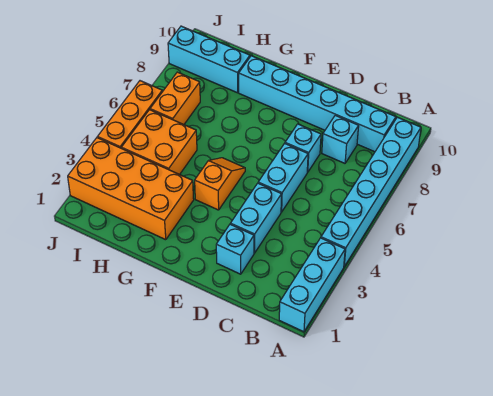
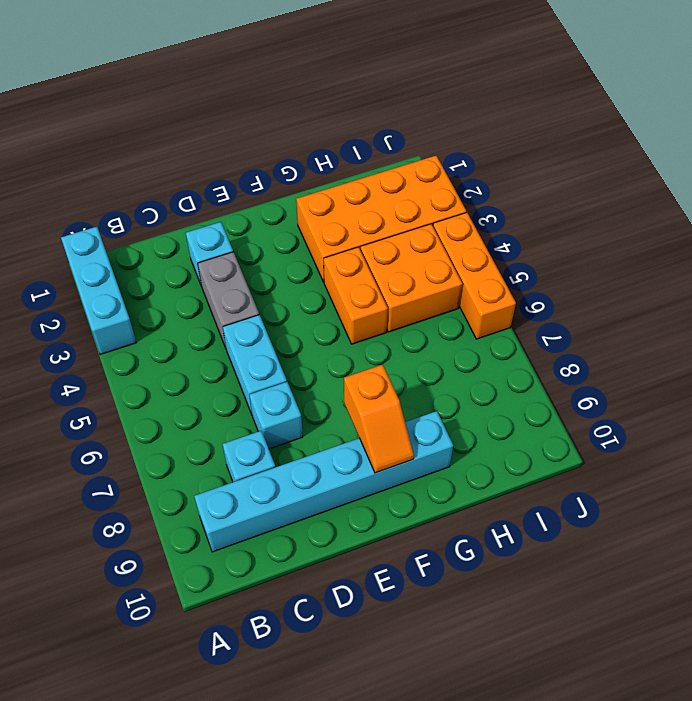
cyan 1x6 brick [321,117,421,266] -> none
cyan 1x2 brick [231,183,282,253] -> grey 1x2 brick [198,252,259,348]
orange 1x2 slope [195,158,245,210] -> orange 1x2 slope moved to [344,364,414,473]
cyan 1x3 brick [168,26,250,93] -> none
orange 1x2 brick [150,72,200,124] -> orange 1x2 brick moved to [324,247,388,344]

